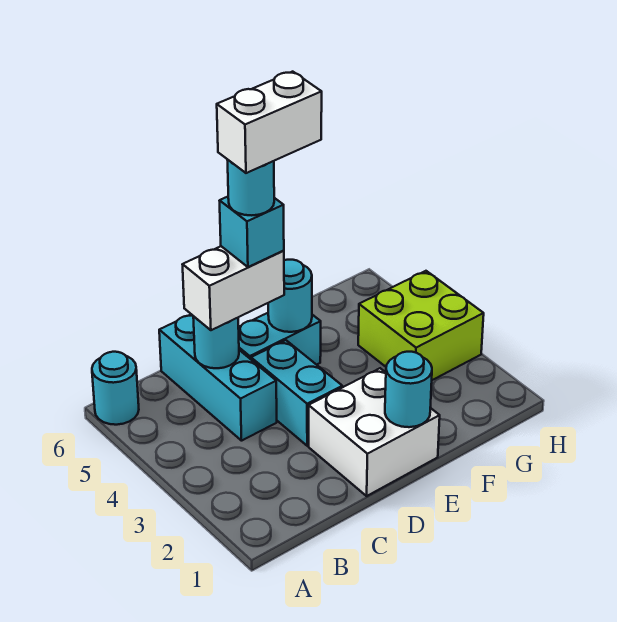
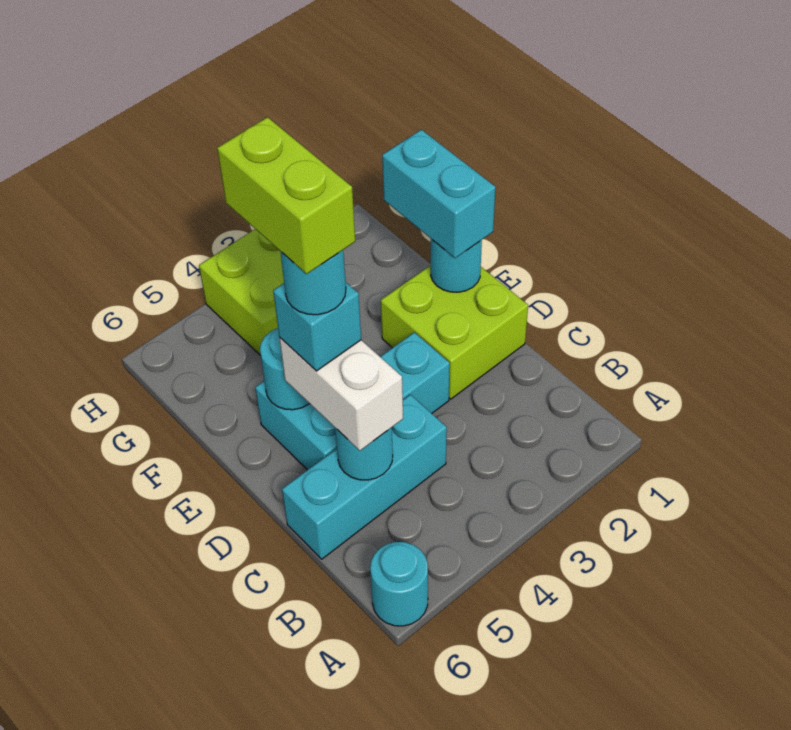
white 2x2 brick [309,368,440,496] -> lime 2x2 brick [381,265,528,399]
white 1x2 brick [217,72,322,173] -> lime 1x2 brick [217,117,355,274]
none -> cyan 1x2 brick [382,130,495,258]

